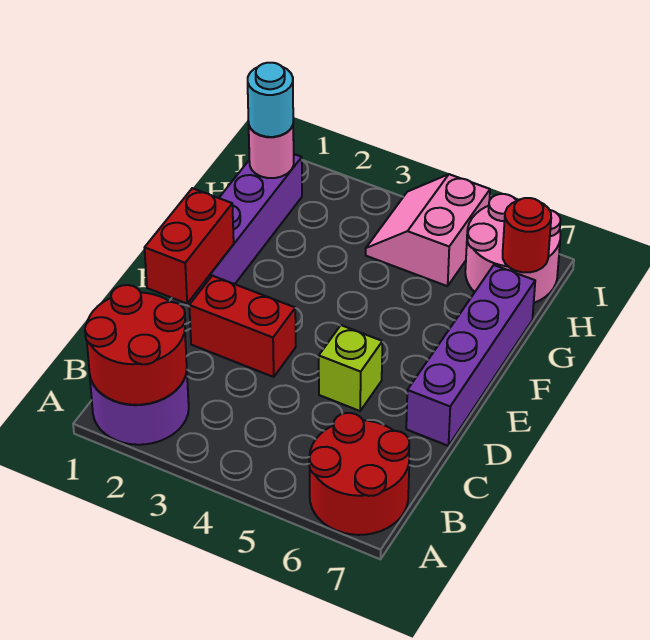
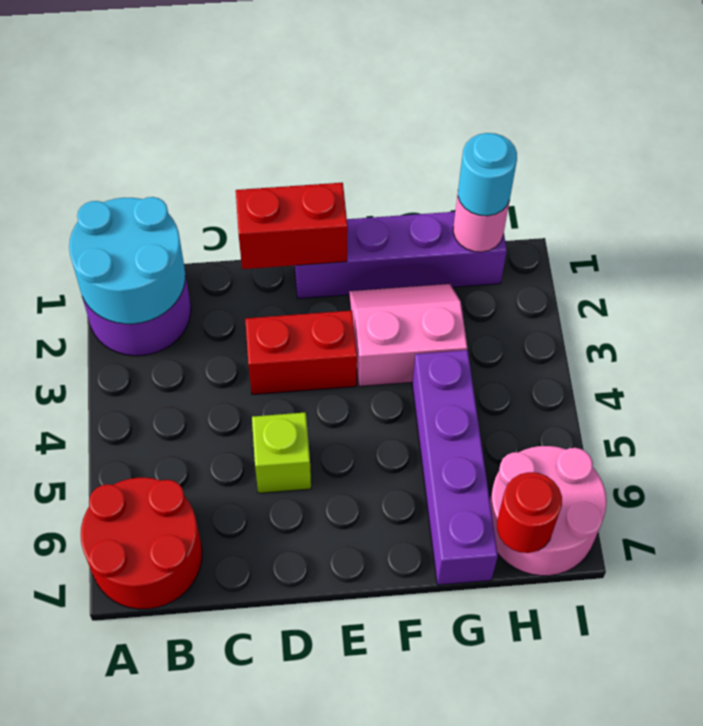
red 2x2 round brick [85,285,187,405] -> cyan 2x2 round brick [69,197,185,324]
red 1x2 brick [189,276,296,377] -> red 1x2 brick turned to [245,311,357,395]
purple 1x4 brick [406,265,535,446] -> purple 1x4 brick turned to [412,350,498,585]
pink 2x2 slope [366,174,490,286] -> pink 2x2 slope moved to [349,284,467,386]

